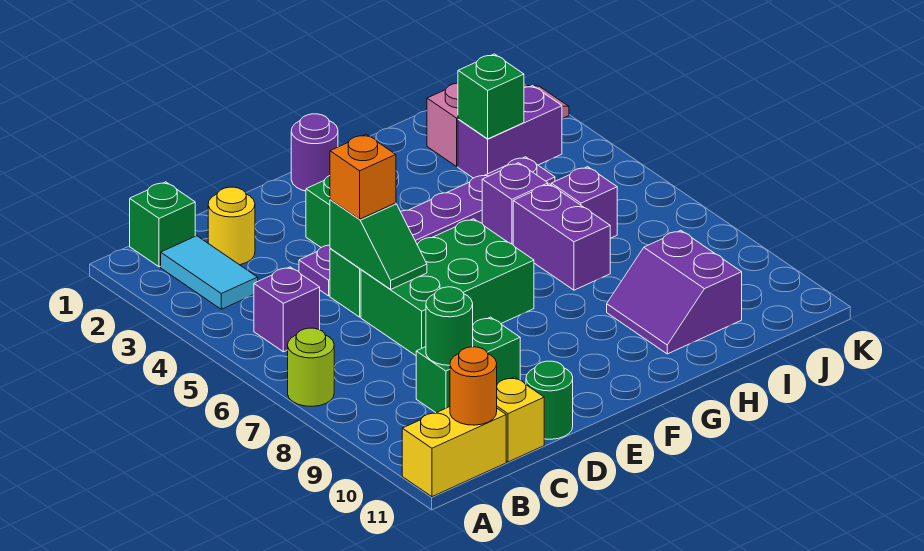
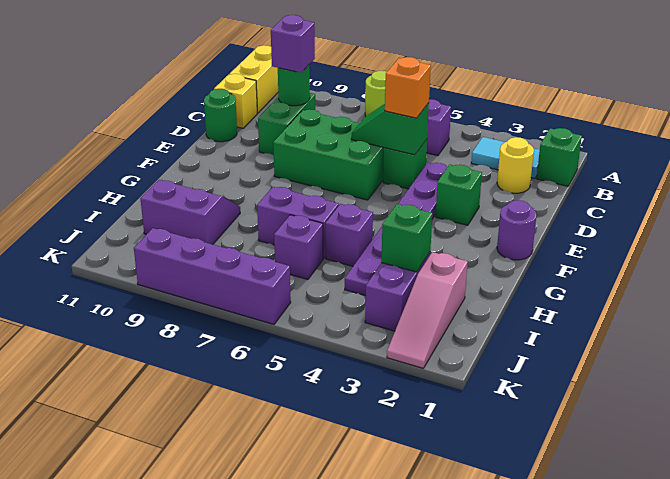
orange 1x1 round brick [450,347,497,425] -> none
none -> purple 1x1 brick [271,15,315,73]
green 2x3 brick [361,219,534,356] -> green 2x3 brick turned to [273,109,384,200]
none -> purple 1x4 brick [134,228,291,324]

